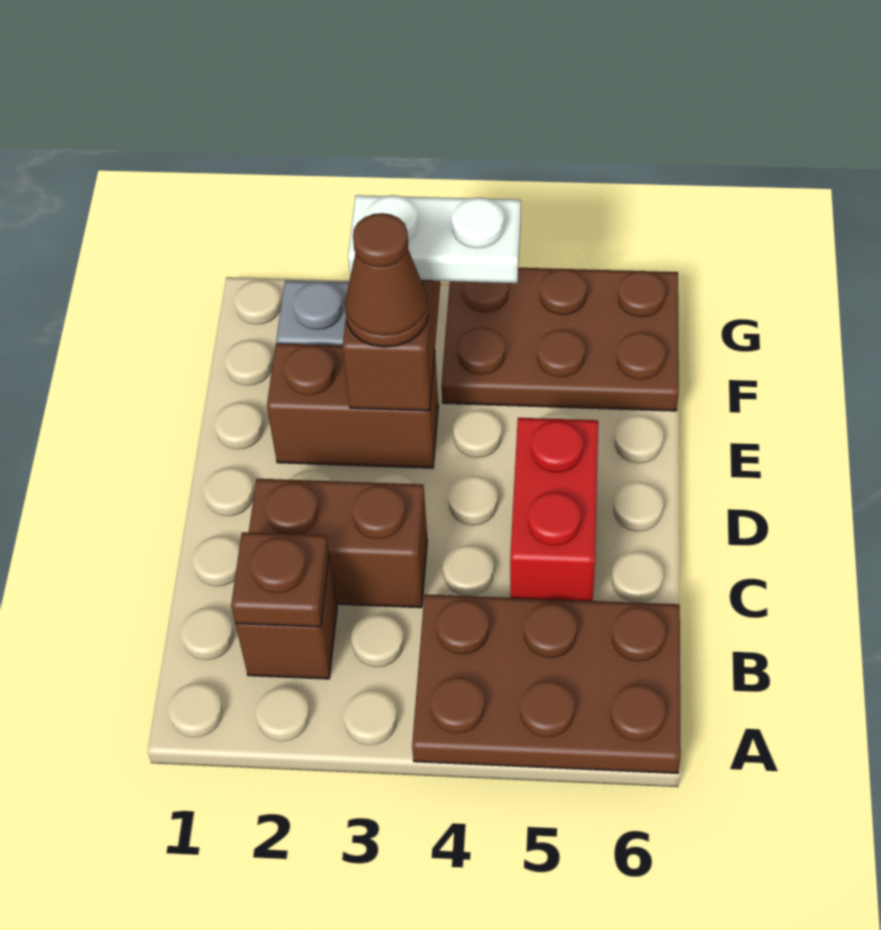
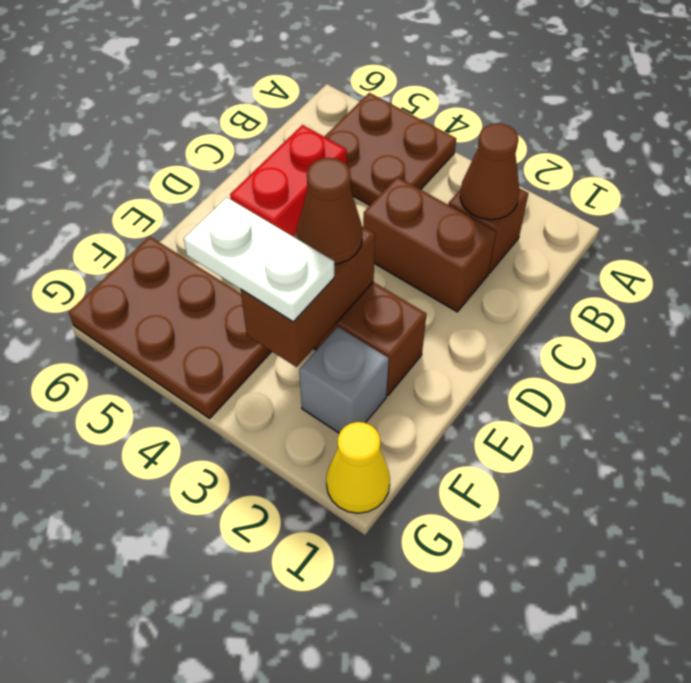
brown 2x3 plate [412,594,681,773] -> brown 2x2 plate [324,93,456,205]
brown 1x1 plate [231,532,329,627] -> brown 1x1 cone [460,123,519,220]
none -> yellow 1x1 cone [326,422,390,513]

